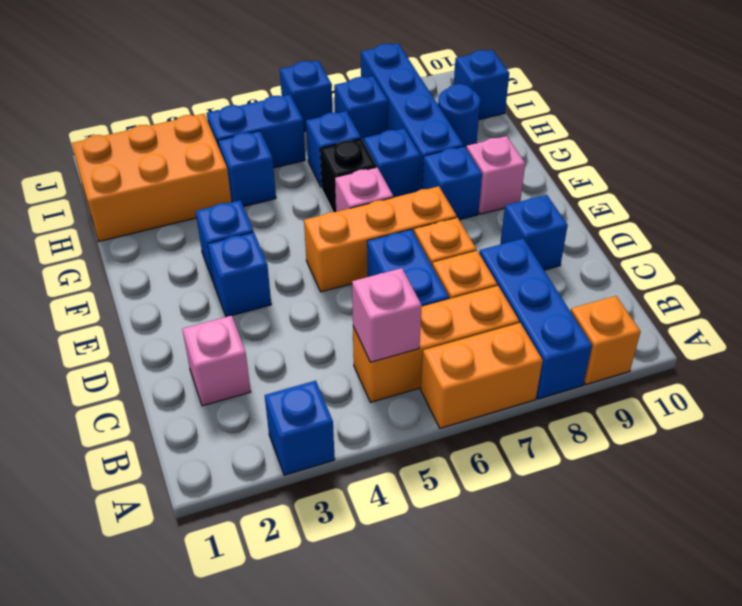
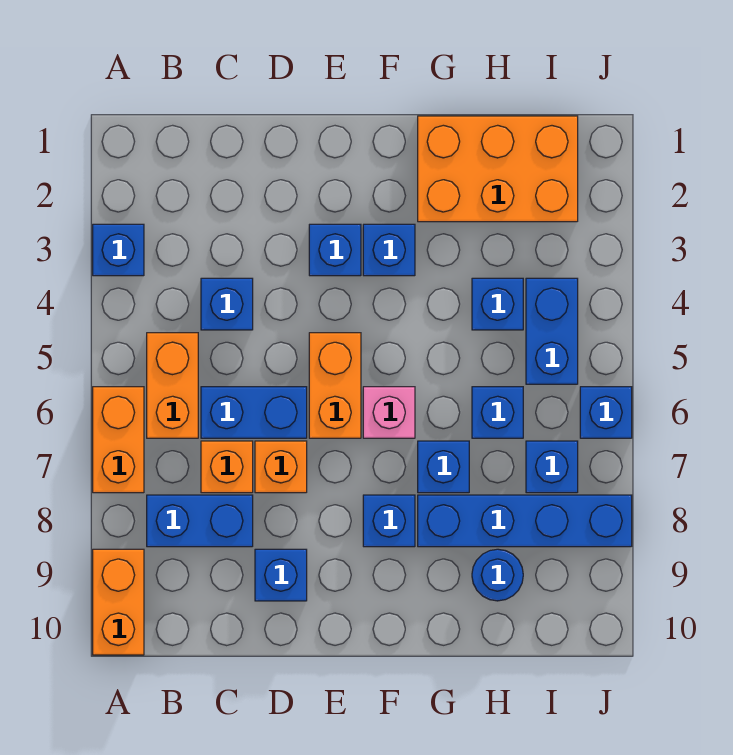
blue 1x3 brick [479,239,592,399] -> blue 1x2 brick [147,495,253,547]
orange 1x1 brick [570,296,641,385] -> orange 1x2 brick [93,549,144,655]
orange 1x3 brick [353,286,519,402] -> orange 1x2 brick [147,333,198,438]
pink 1x1 brick [352,268,422,362] -> none
pink 1x1 brick [182,316,251,406] -> none
orange 1x3 brick [304,186,457,292] -> orange 1x2 brick [309,333,361,438]
pink 1x1 brick [466,136,525,214] -> none
black 1x1 brick [320,139,377,212] -> none
orange 2x3 brick [72,114,231,241] -> orange 2x3 brick turned to [418,116,578,222]
blue 1x1 brick [454,50,509,119] -> blue 1x1 brick moved to [201,278,253,330]

